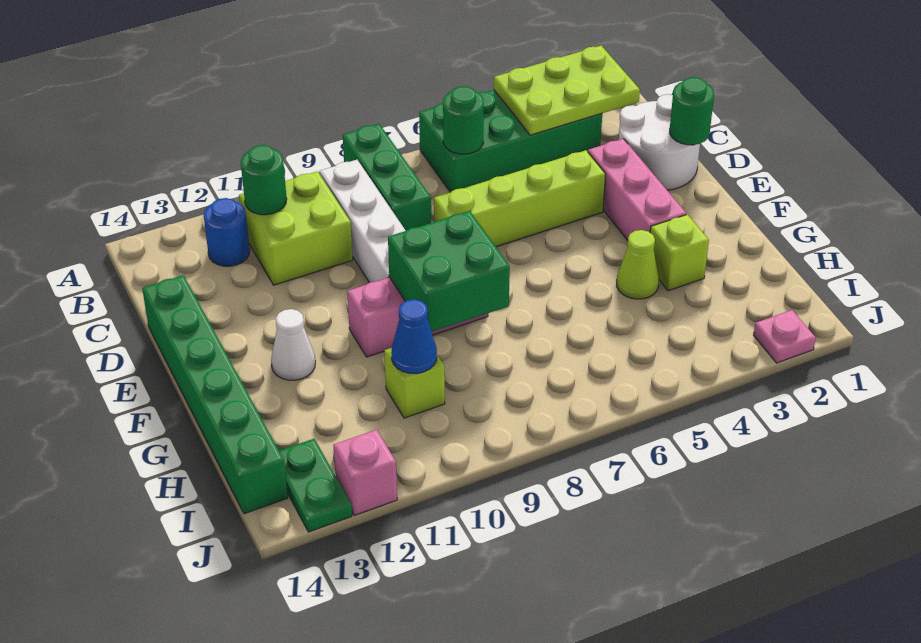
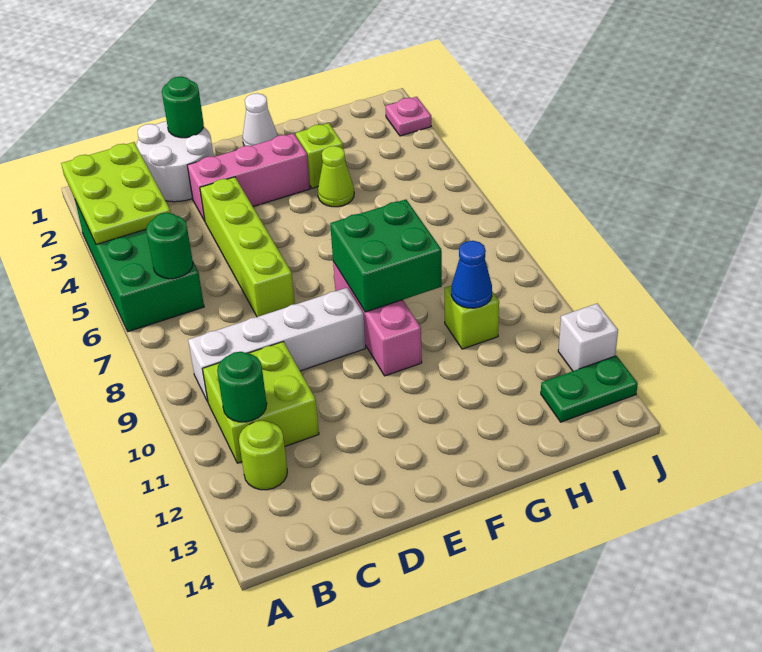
green 1x3 brick [343,124,431,230] -> none
blue 1x1 round brick [204,198,250,266] -> lime 1x1 round brick [239,421,287,490]
green 1x6 brick [142,275,288,514] -> none
white 1x1 cone [271,309,315,380] -> white 1x1 cone moved to [243,93,277,146]
pink 1x1 brick [333,430,397,515] -> white 1x1 brick [558,304,618,371]

